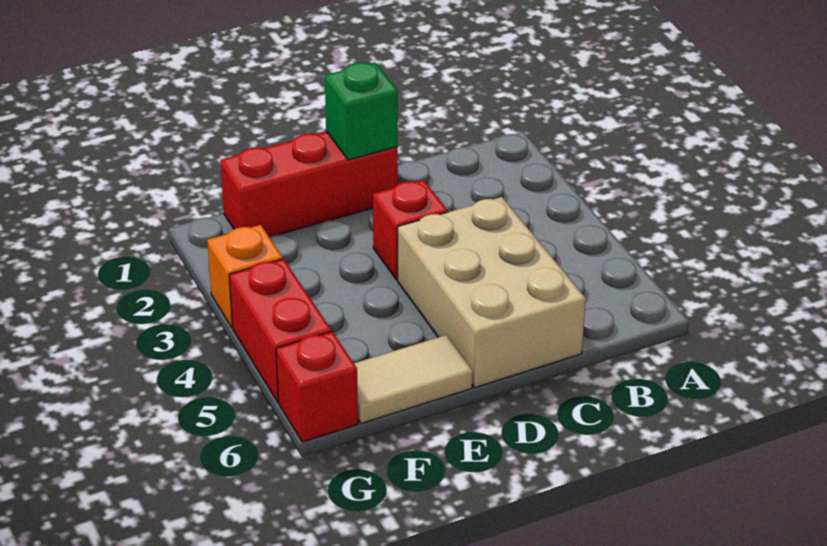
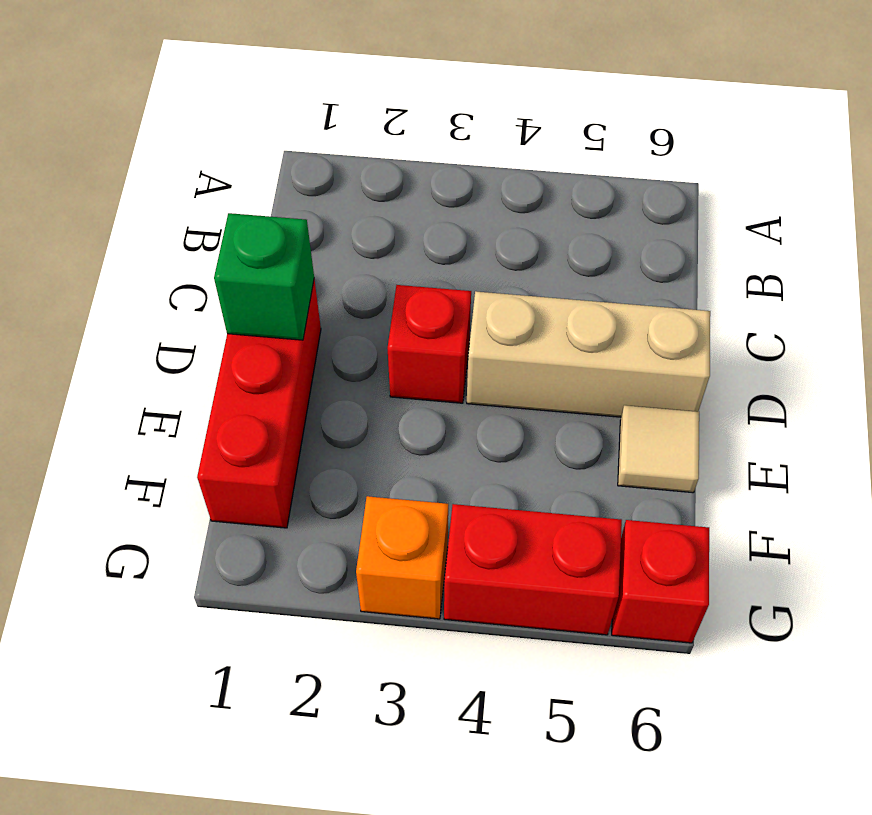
tan 2x3 brick [398,197,586,387] -> tan 1x3 brick [467,291,710,417]
tan 1x2 tile [354,335,473,423] -> tan 1x1 tile [618,405,699,493]

